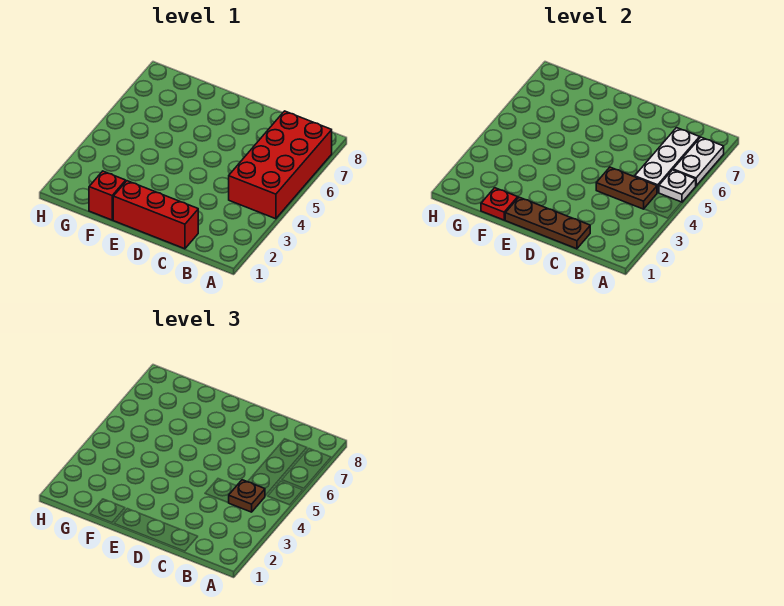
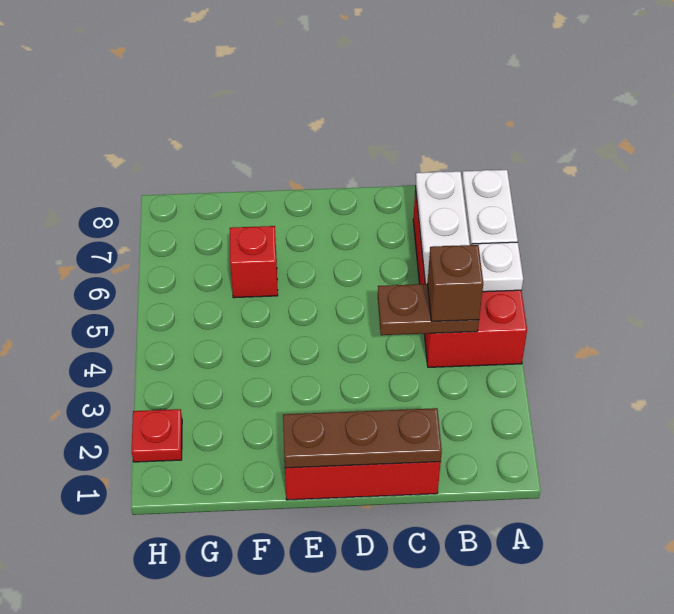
brown 1x1 plate [229,480,265,512] -> brown 1x1 brick [427,245,483,322]
red 1x1 brick [89,171,126,220] -> red 1x1 brick moved to [230,226,278,298]
red 1x1 plate [481,188,518,220] -> red 1x1 plate moved to [132,409,182,462]

